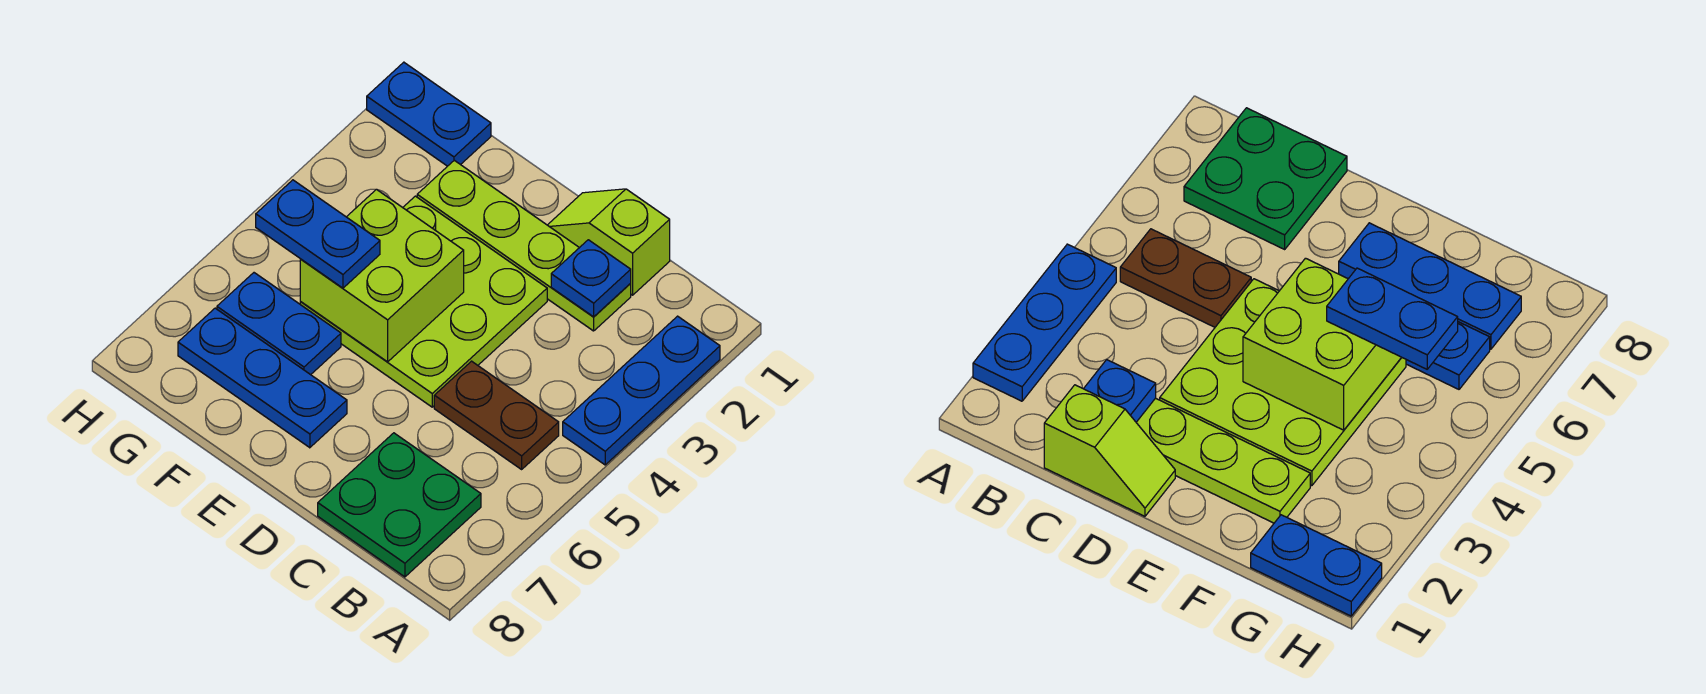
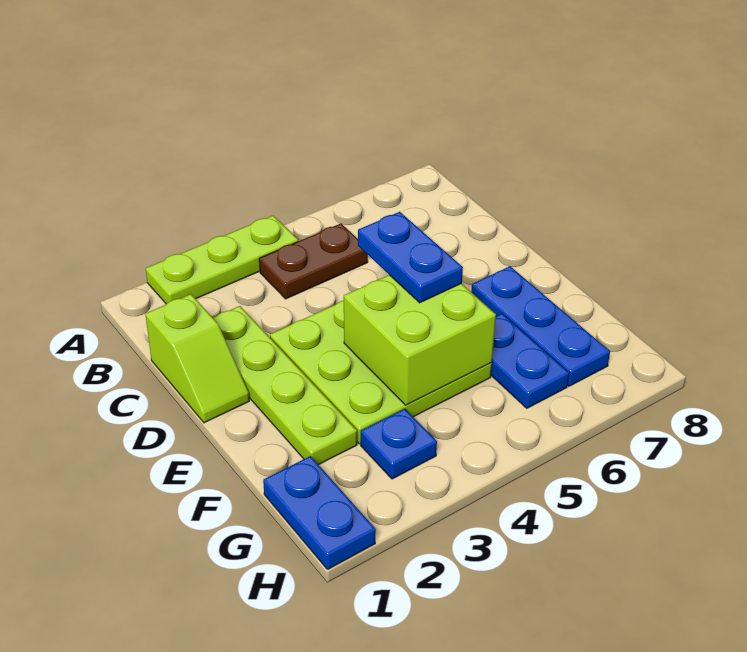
blue 1x3 plate [563,316,720,465] -> lime 1x3 plate [146,216,298,304]
brown 1x2 plate [434,361,559,469] -> brown 1x2 plate turned to [259,224,368,299]
green 2x2 plate [318,433,481,577] -> none
blue 1x1 plate [551,240,631,317] -> blue 1x1 plate moved to [361,409,437,479]
blue 1x2 plate [256,180,380,288] -> blue 1x2 plate moved to [358,212,463,303]

